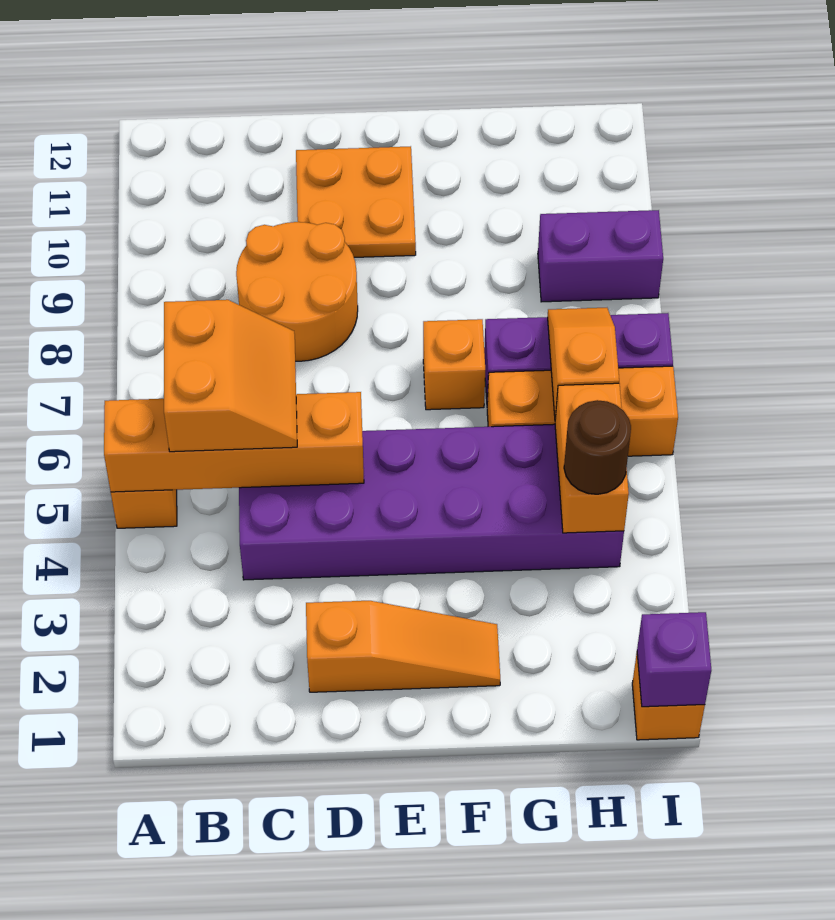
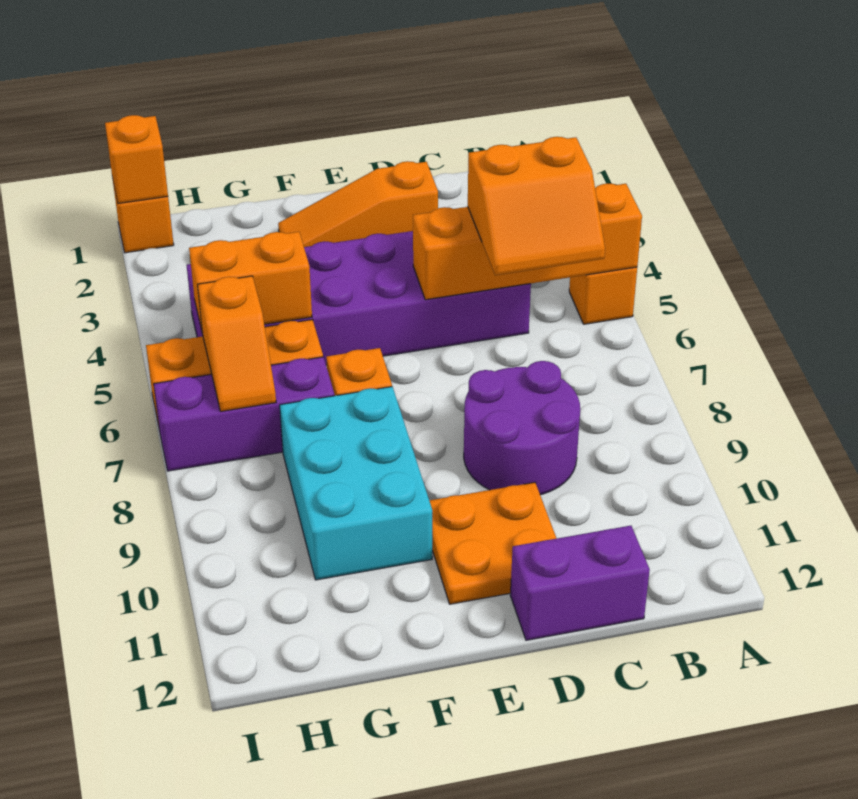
orange 2x2 slope [164,300,297,452] -> orange 2x2 slope turned to [468,137,605,275]
orange 2x2 round brick [236,222,358,361] -> purple 2x2 round brick [464,361,580,495]
none -> cyan 2x3 brick [280,387,432,580]
orange 1x2 brick [555,383,629,533] -> orange 1x2 brick turned to [189,232,312,334]
brown 1x1 round brick [564,400,631,494] -> none
purple 1x2 brick [538,210,663,302] -> purple 1x2 brick moved to [510,526,650,640]
purple 1x1 brick [637,612,711,707] -> orange 1x1 brick [105,115,168,203]

